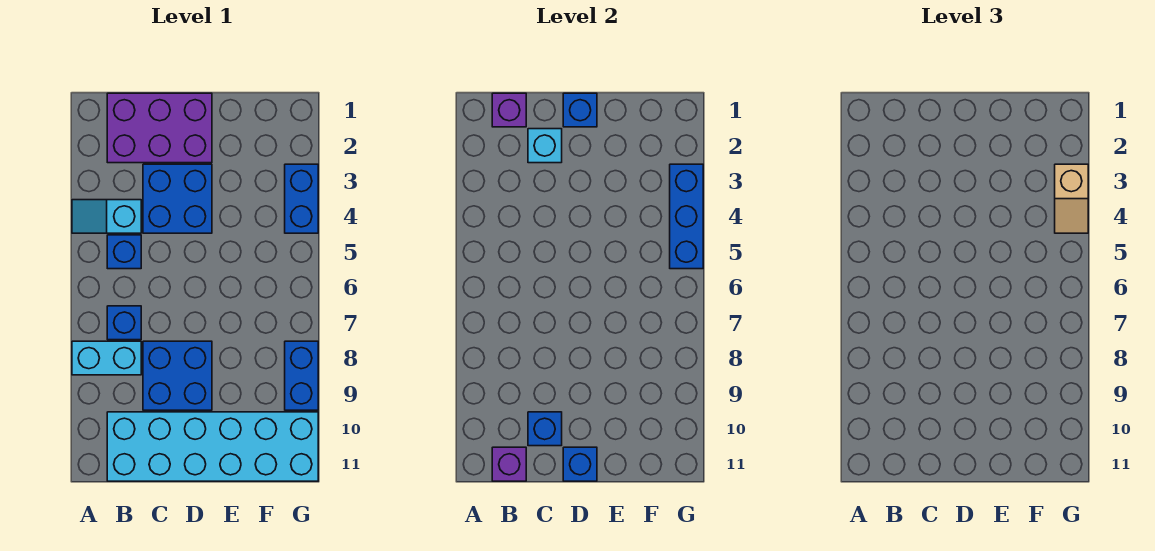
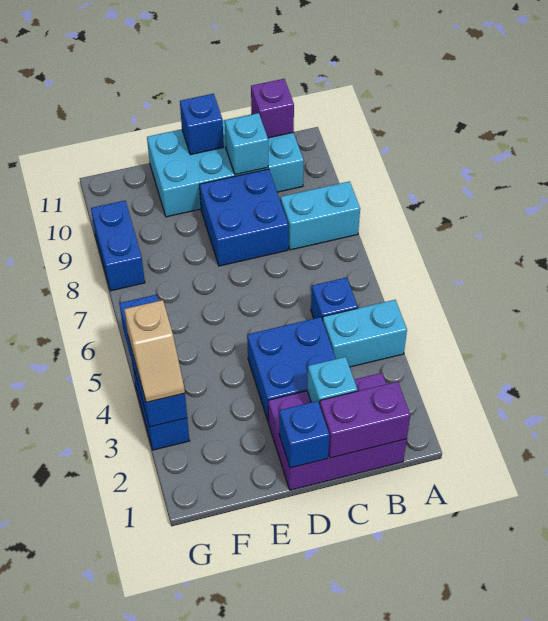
cyan 1x2 slope [72,200,141,233] -> cyan 1x2 brick [323,300,407,367]
purple 1x1 brick [492,93,526,127] -> purple 1x2 brick [320,382,410,458]
blue 1x1 brick [107,306,141,340] -> none
cyan 2x6 brick [107,412,318,481] -> cyan 2x4 brick [147,117,304,217]
blue 1x1 brick [528,412,562,446] -> cyan 1x1 brick [225,113,268,175]
tan 1x2 slope [1055,164,1088,233] -> tan 1x2 slope turned to [124,300,185,402]

